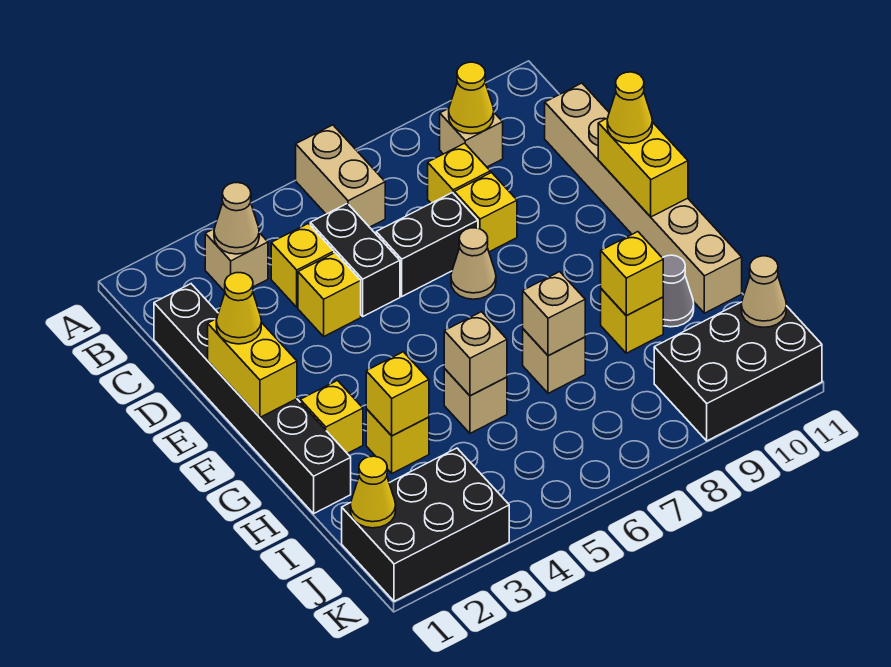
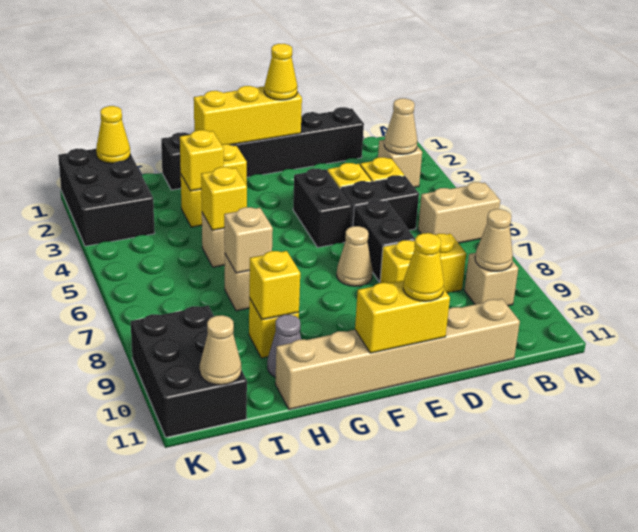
yellow 1x1 cone [449,62,494,134] -> tan 1x1 cone [475,209,513,271]
yellow 1x2 brick [208,319,297,417] -> yellow 1x3 brick [194,86,302,145]
none -> black 1x2 brick [293,169,352,247]
tan 1x1 brick [444,312,507,396] -> yellow 1x1 brick [201,167,247,230]

